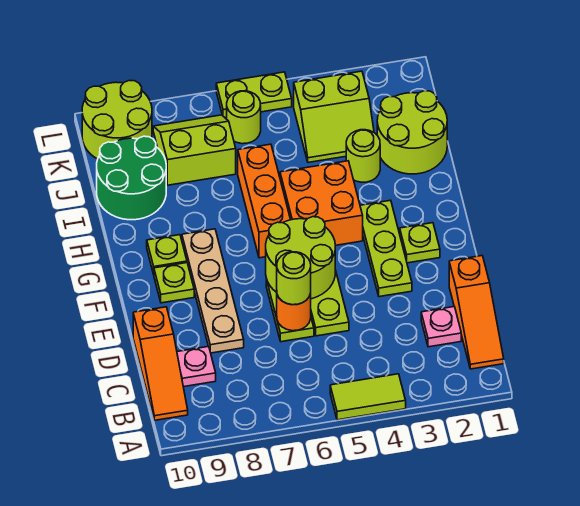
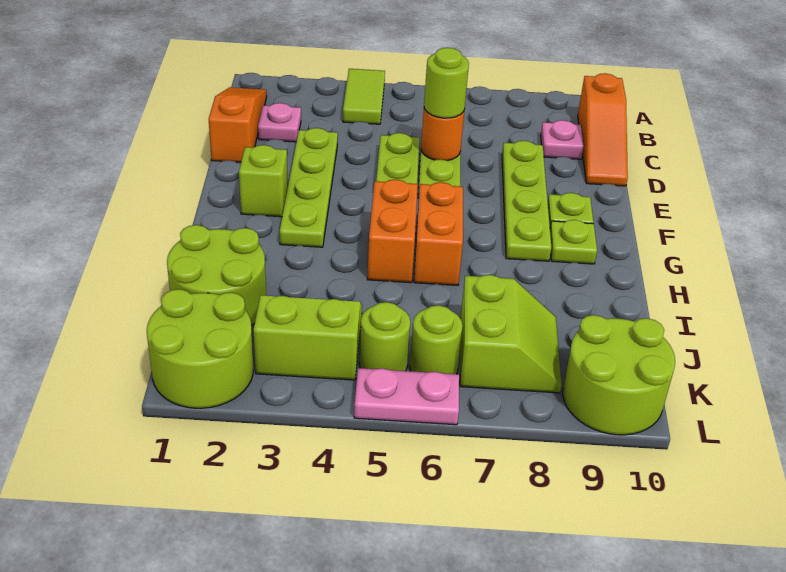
lime 1x2 tile [330,374,406,420] -> lime 1x2 tile turned to [343,69,385,124]
orange 1x3 slope [133,307,188,420] -> orange 1x3 slope turned to [578,73,628,186]
tan 1x4 plate [182,229,244,353] -> lime 1x4 plate [502,141,551,261]
lime 1x3 plate [360,200,412,297] -> lime 1x4 plate [280,128,338,247]
lime 2x2 round brick [266,217,335,299] -> lime 2x2 round brick moved to [147,289,253,408]
lime 1x1 plate [400,223,440,263] -> lime 1x1 brick [239,145,288,217]
orange 2x2 brick [280,161,363,245] -> orange 1x2 brick [367,180,418,283]
orange 1x3 brick [238,144,291,258] -> orange 1x2 brick [414,182,463,285]
lime 1x1 round brick [346,130,380,182] -> lime 1x1 round brick moved to [359,302,410,371]
green 2x2 round brick [97,136,166,220] -> none
lime 2x2 slope [153,115,236,185] -> lime 2x2 slope turned to [460,275,562,393]
lime 1x2 plate [216,72,292,118] -> pink 1x2 plate [354,368,459,425]

